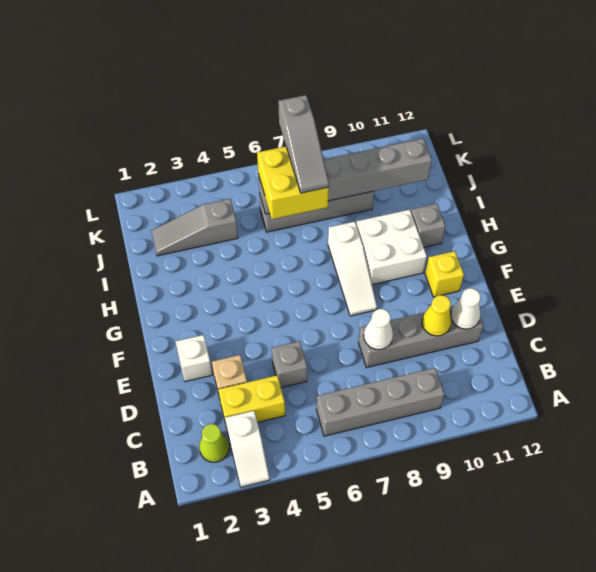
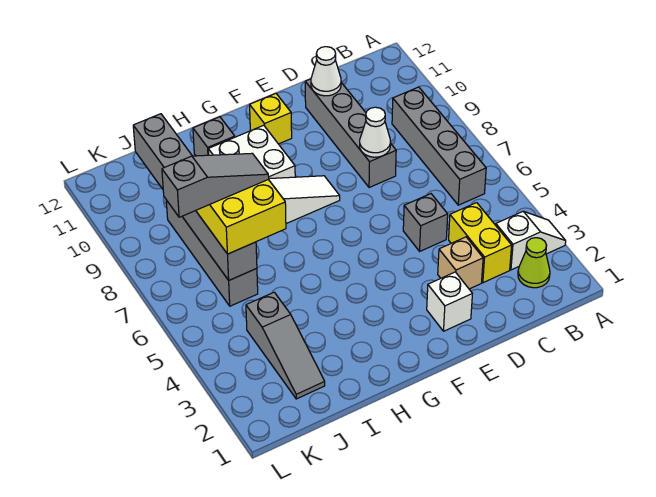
yellow 1x1 cone [422,295,452,336] -> none

